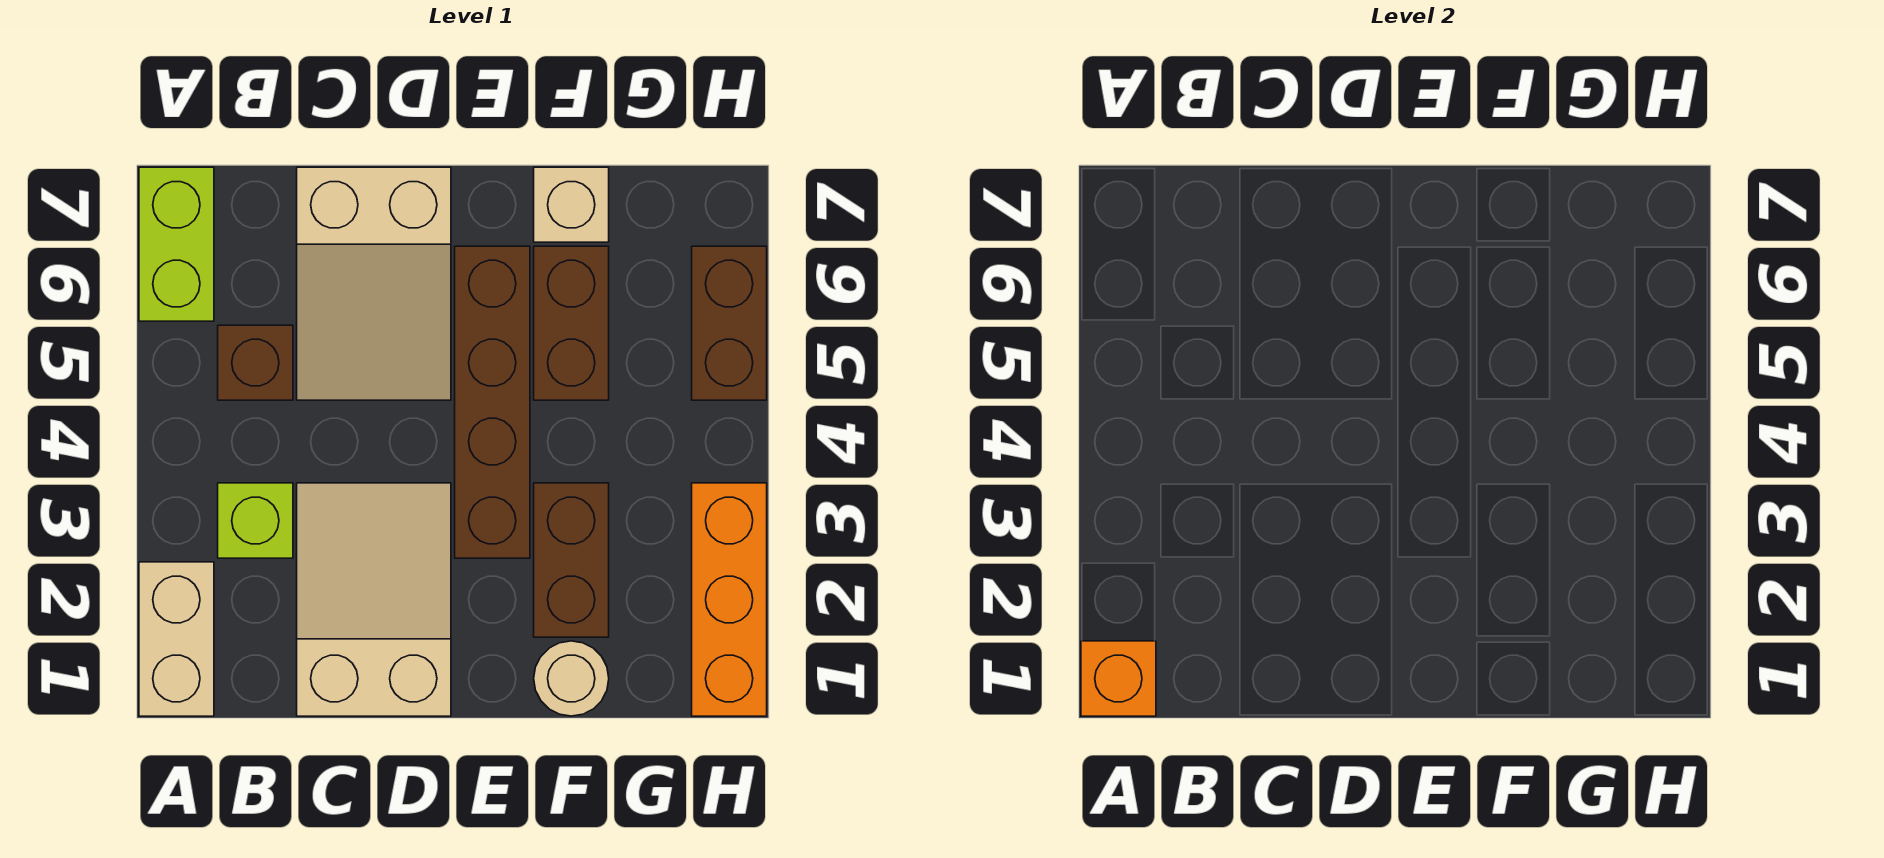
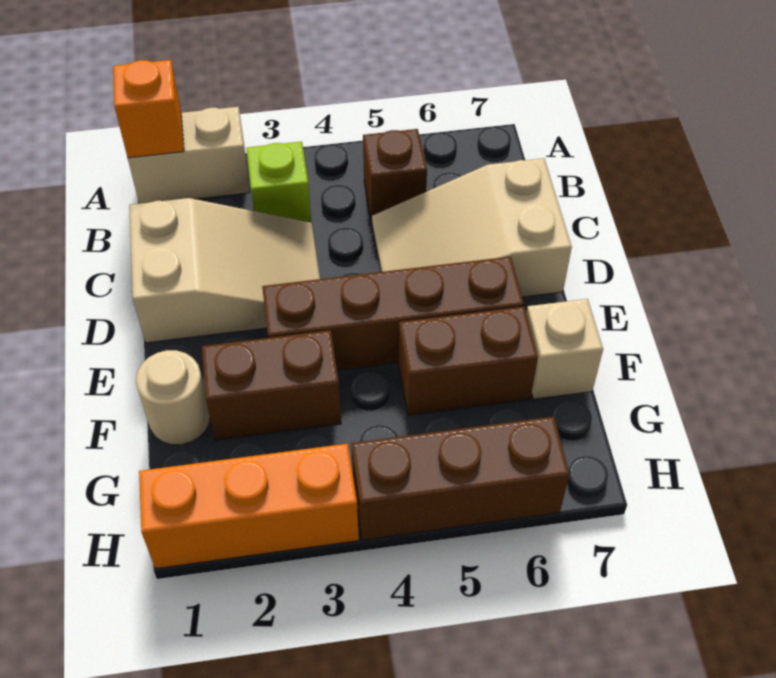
lime 1x2 brick [139,167,214,321] -> none
brown 1x2 brick [692,246,767,400] -> brown 1x3 brick [351,417,570,540]

